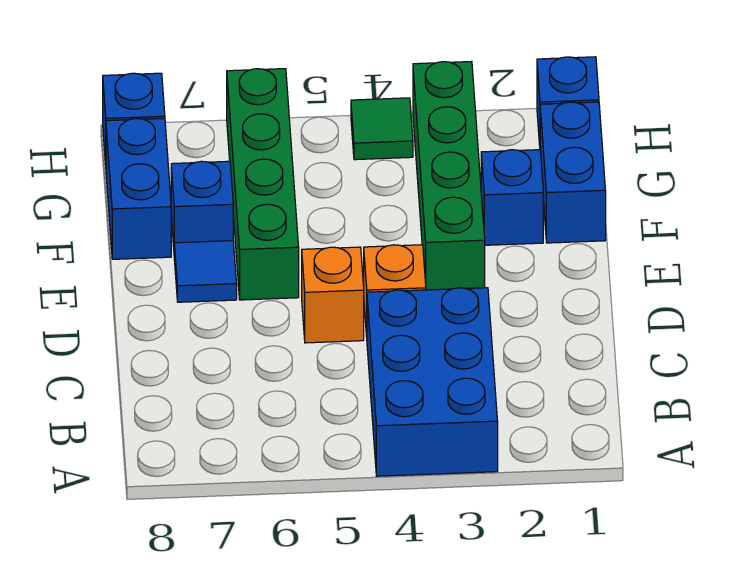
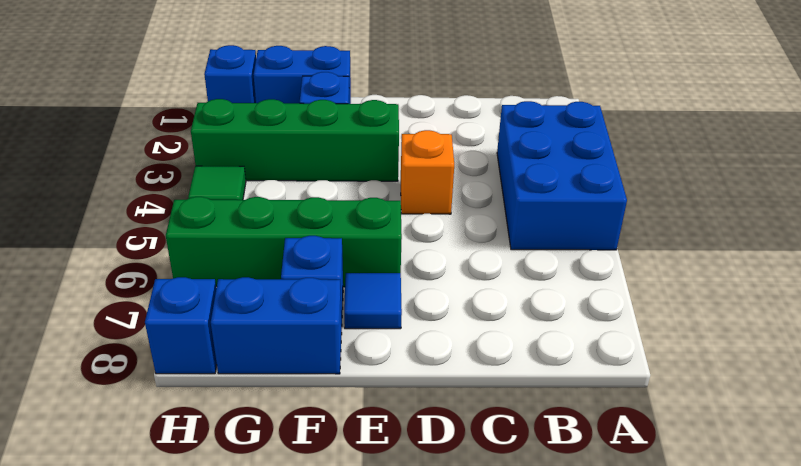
blue 2x3 brick [367,288,498,476] -> blue 2x3 brick turned to [497,101,627,250]
orange 1x1 brick [302,247,364,343] -> none

